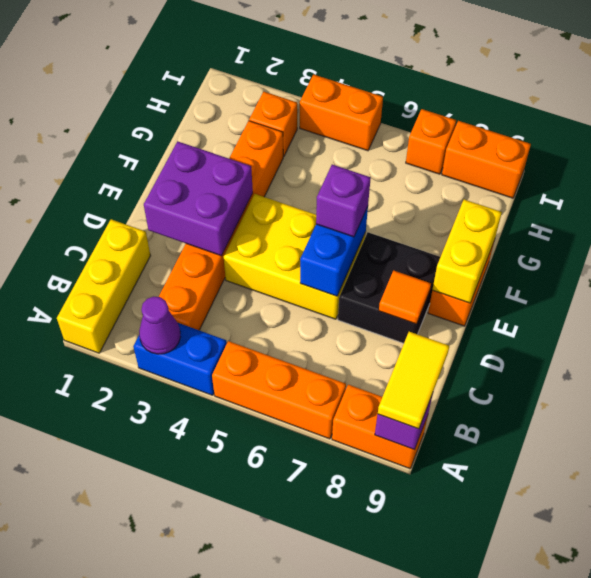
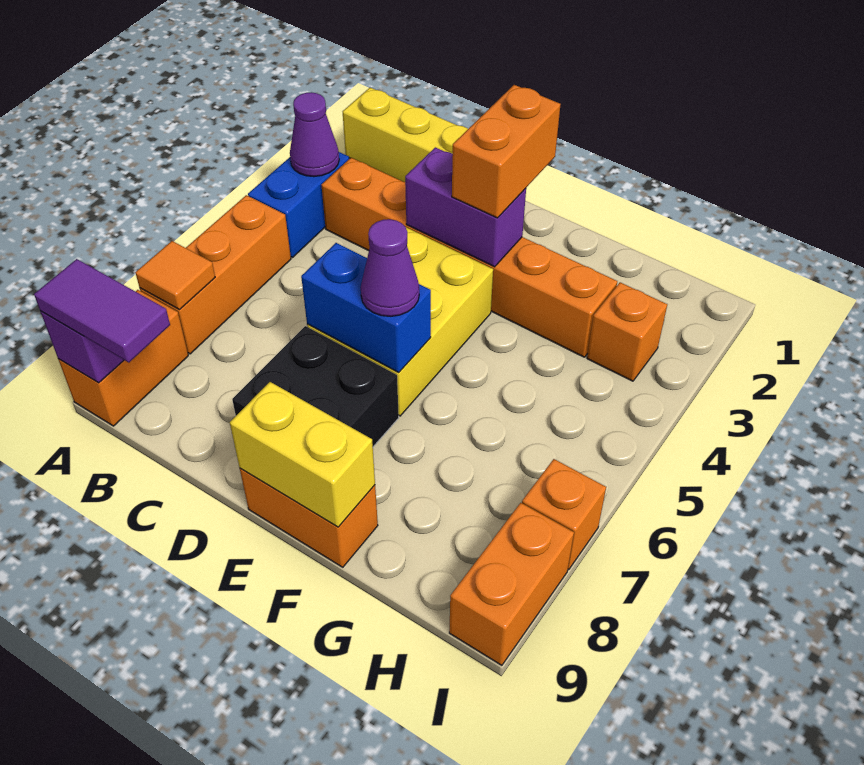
yellow 1x2 tile [378,332,449,429] -> purple 1x2 tile [34,259,170,362]
purple 2x2 brick [144,141,253,256] -> purple 1x2 brick [405,147,526,267]
orange 1x1 tile [379,270,431,324] -> orange 1x1 tile moved to [135,241,215,310]
purple 1x1 brick [316,165,371,237] -> purple 1x1 cone [361,219,419,316]
orange 1x2 brick [300,74,383,151] -> orange 1x2 brick moved to [452,85,561,218]

